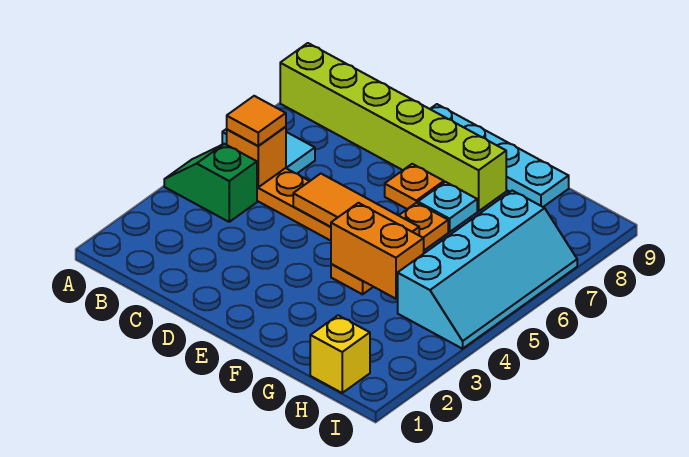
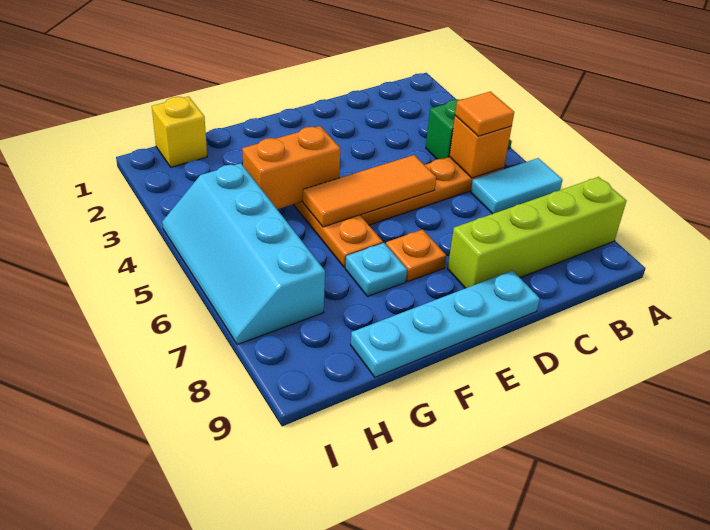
lime 1x6 brick [280,43,506,211] -> lime 1x4 brick [448,177,626,288]

